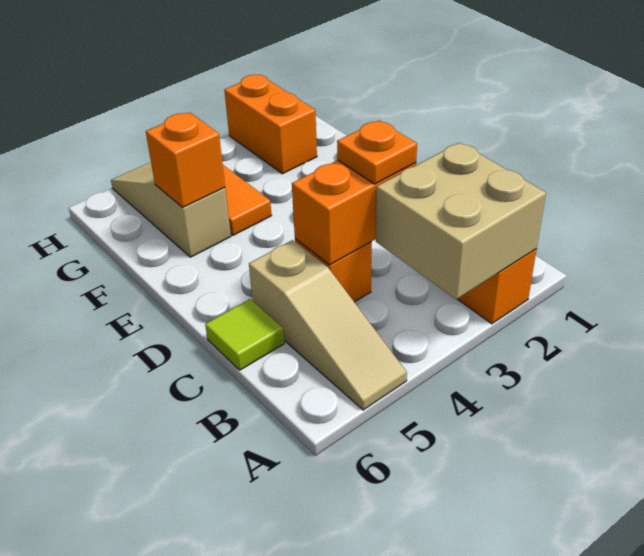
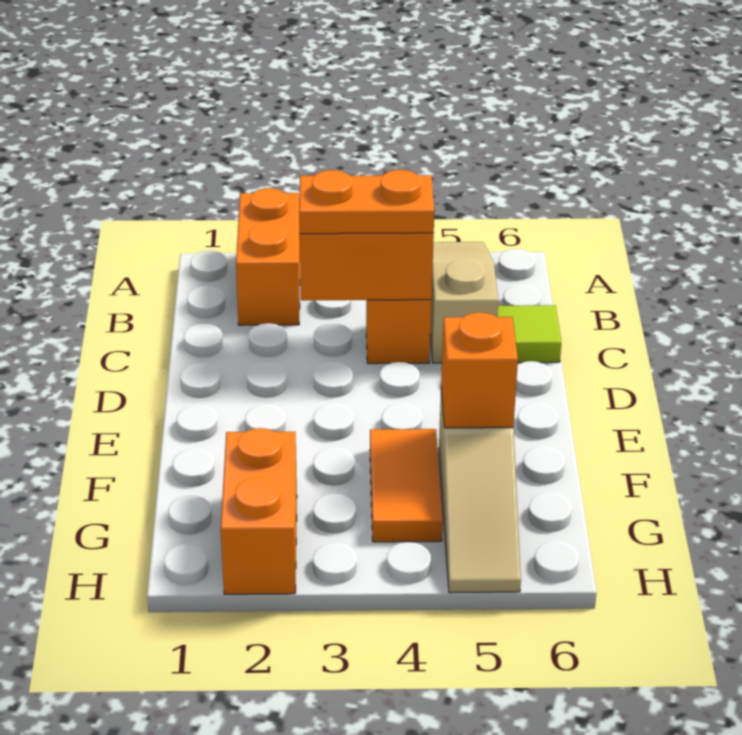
tan 2x2 brick [376,143,546,299] -> none
orange 1x1 plate [337,121,417,184] -> orange 1x2 plate [299,170,434,234]

